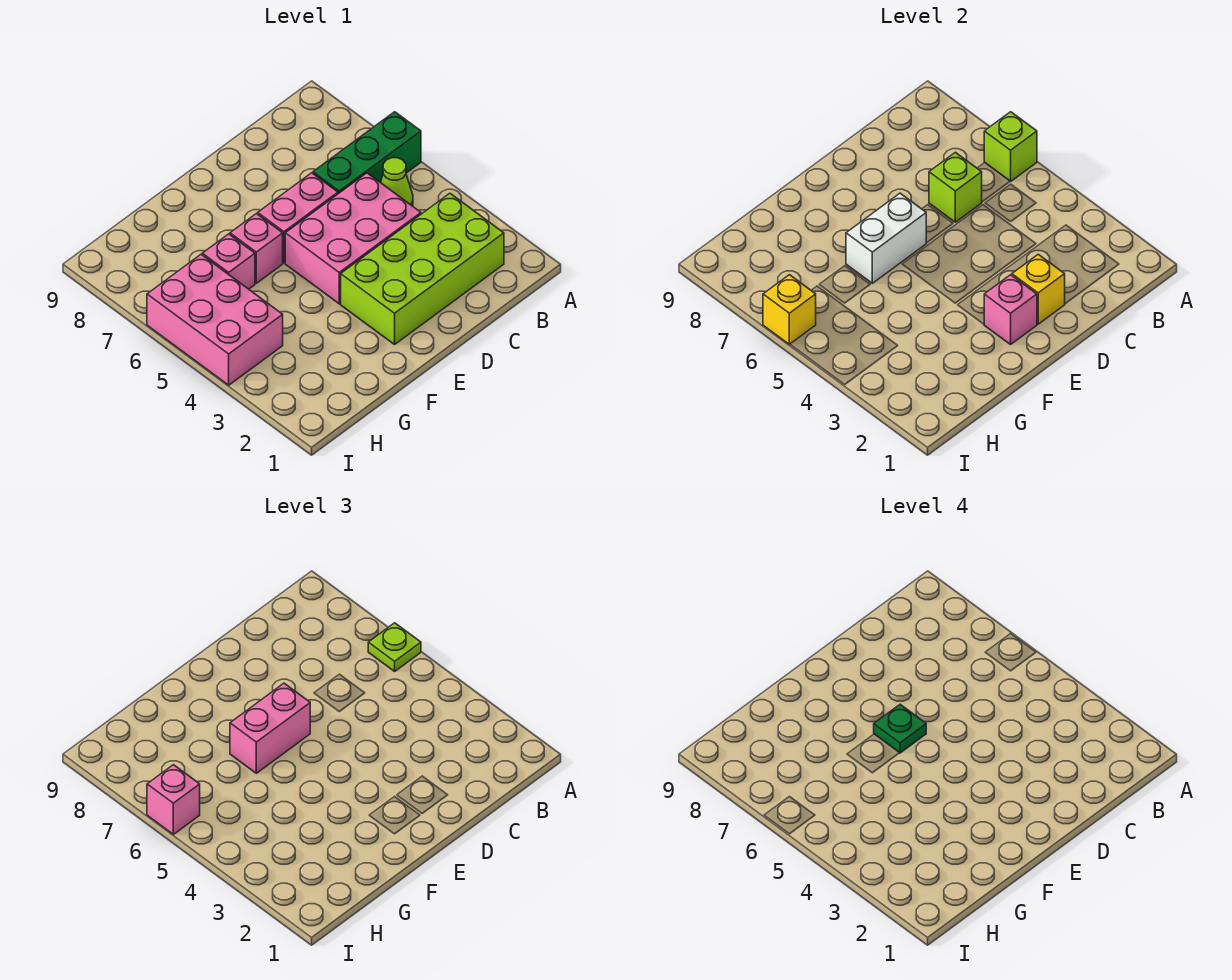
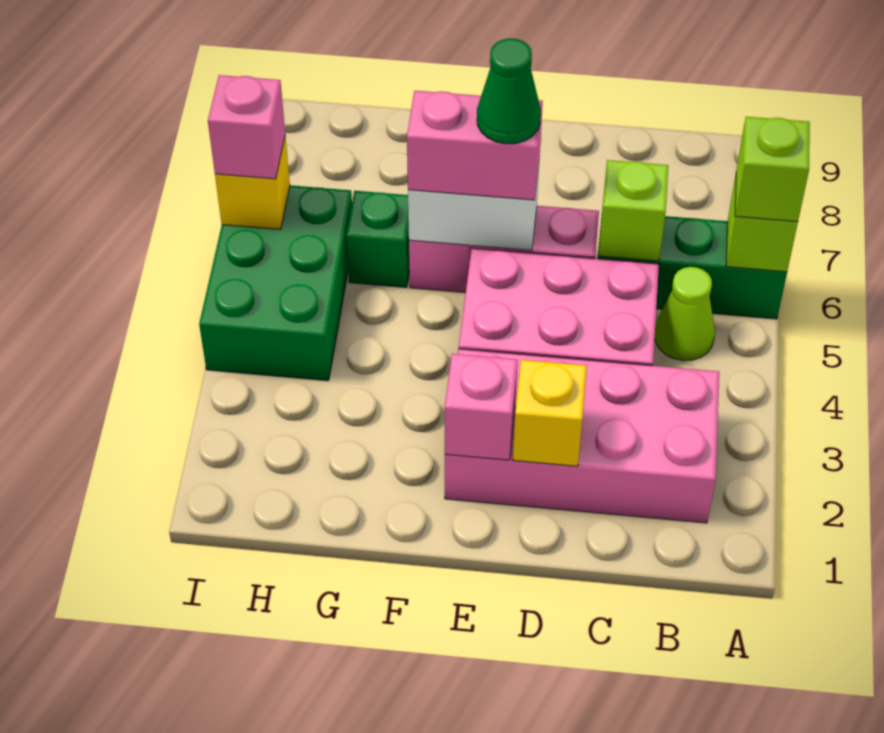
lime 1x1 plate [368,623,421,671] -> lime 1x1 brick [735,117,810,222]
lime 2x4 brick [341,193,504,344] -> pink 2x4 brick [445,349,719,523]
green 1x1 plate [874,704,926,753] -> green 1x1 cone [477,38,541,144]
pink 1x1 brick [202,234,255,289] -> green 1x1 brick [346,191,410,288]
pink 2x3 brick [147,254,283,385] -> green 2x3 brick [199,185,352,381]

